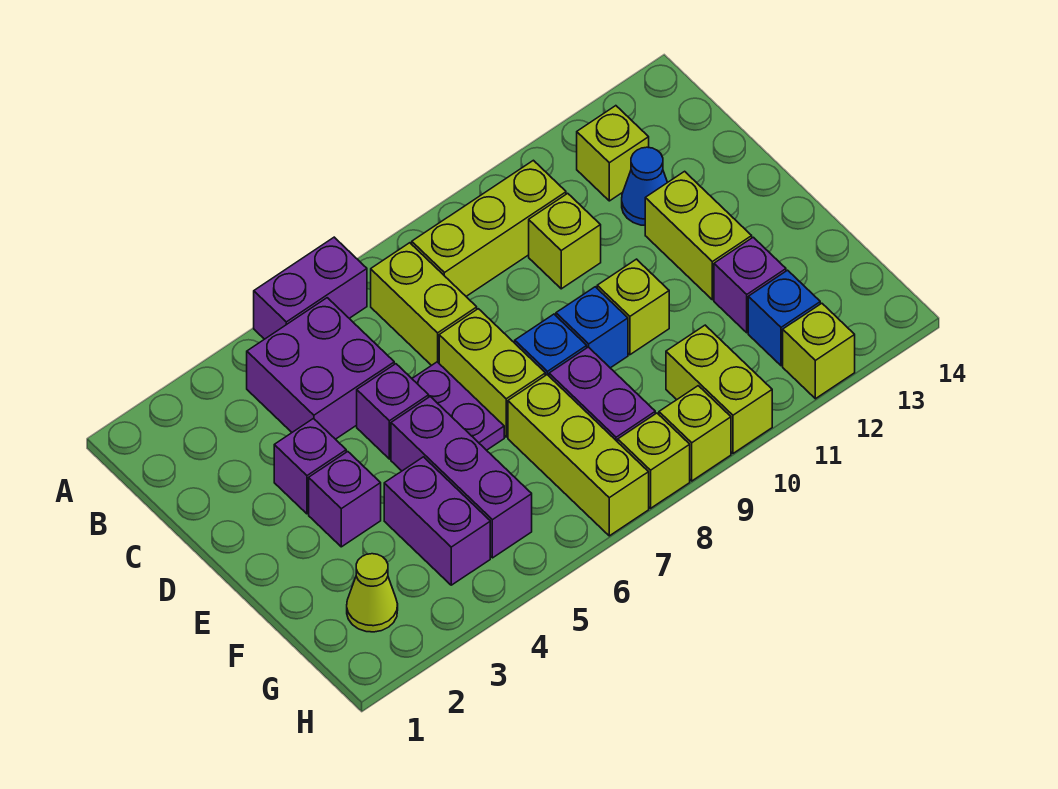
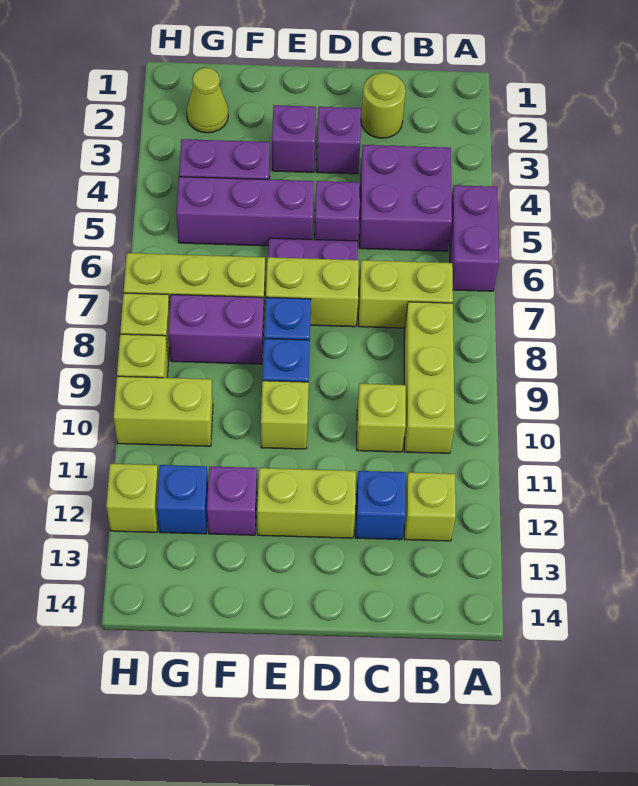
none -> lime 1x1 round brick [361,73,406,138]
blue 1x1 cone [622,147,668,225] -> blue 1x1 brick [355,471,406,540]

